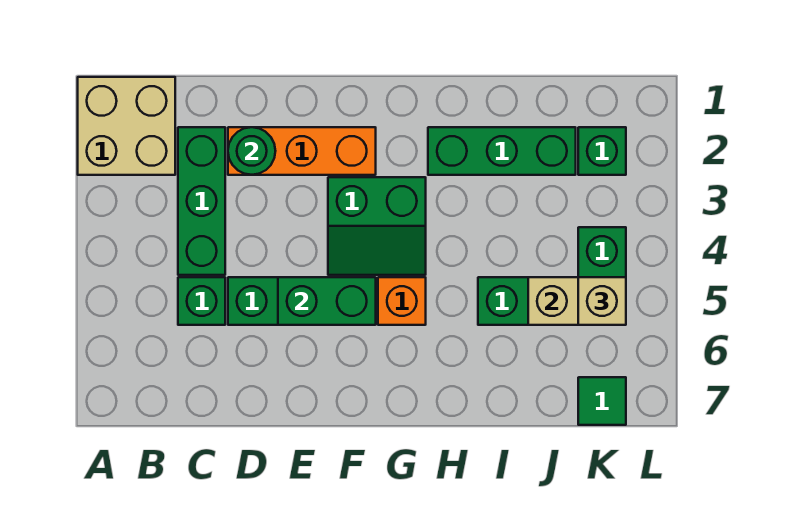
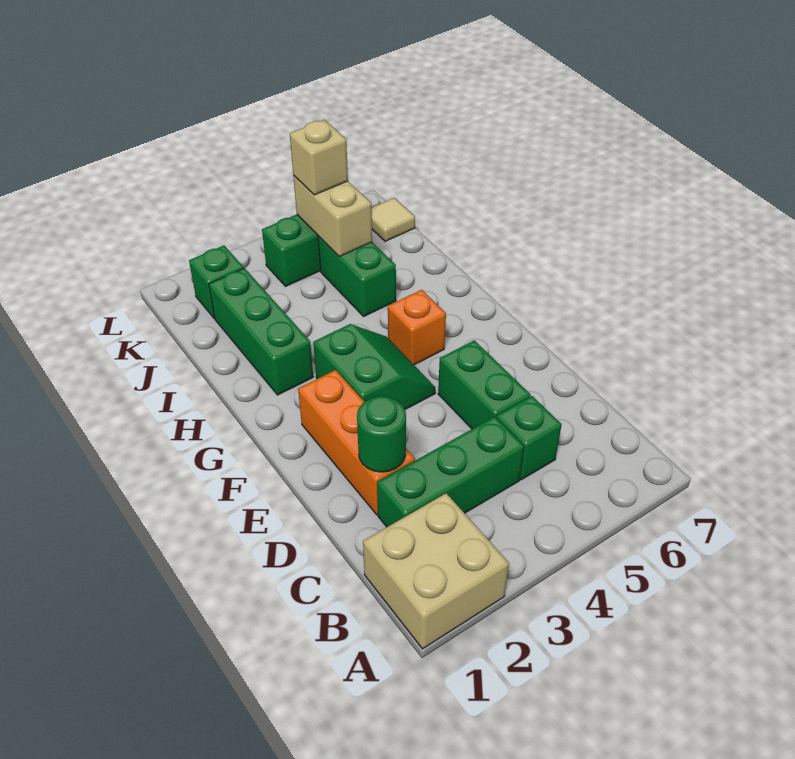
green 1x2 brick [278,277,376,325] -> none
green 1x1 tile [578,377,626,425] -> tan 1x1 tile [372,198,415,241]

